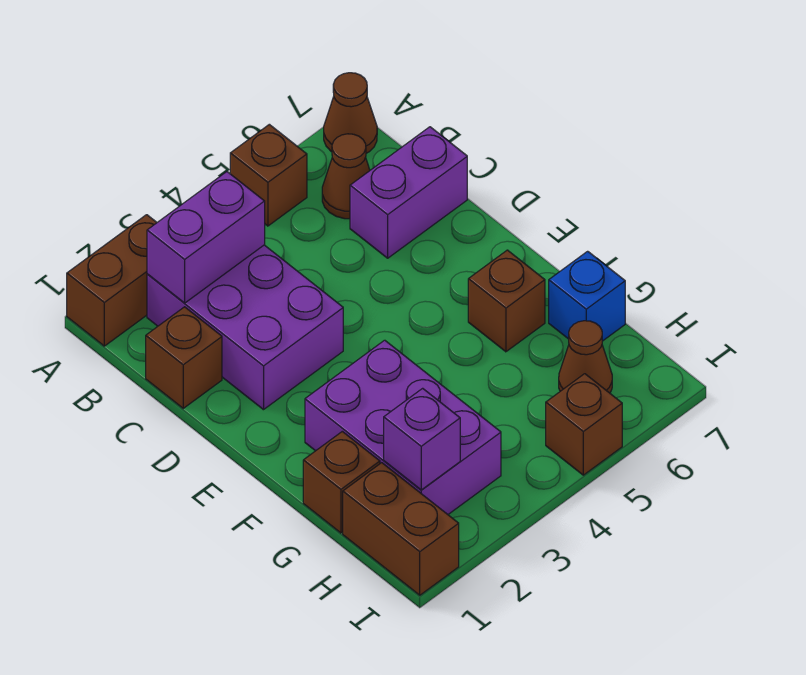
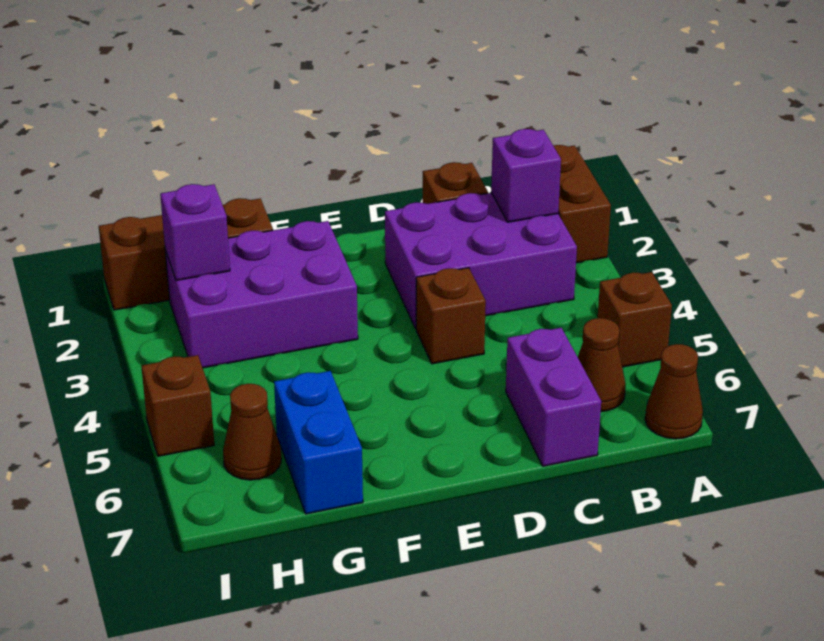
purple 1x2 brick [147,172,265,303] -> purple 1x1 brick [491,129,561,222]
brown 1x1 brick [468,250,545,352] -> brown 1x1 brick moved to [416,268,486,364]
blue 1x1 brick [549,251,625,341] -> blue 1x2 brick [274,371,363,514]

